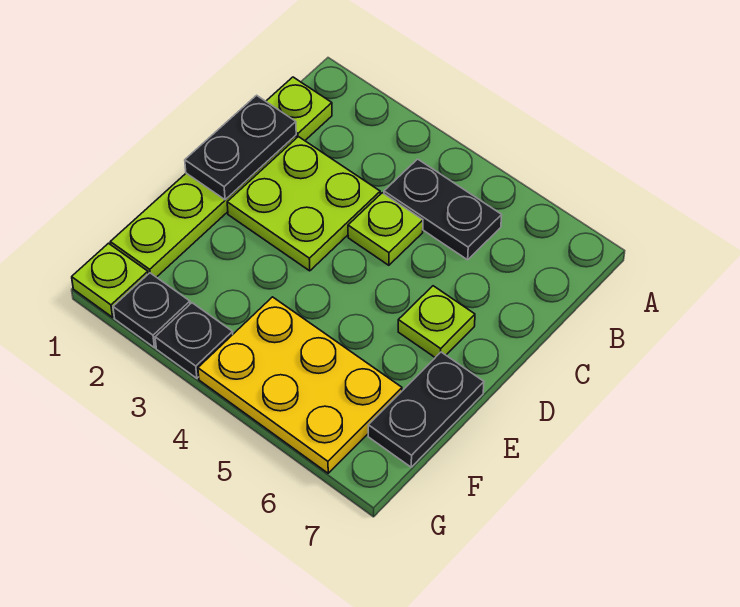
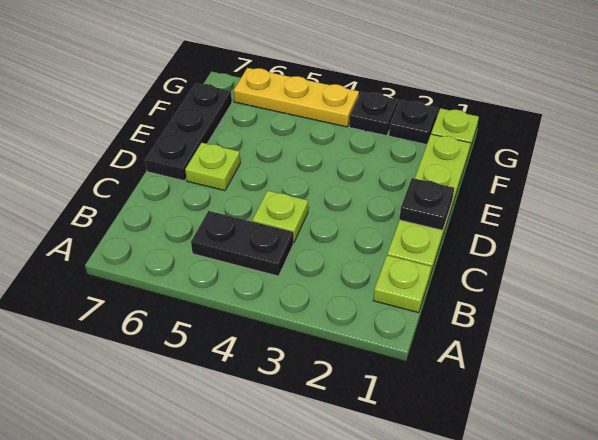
black 1x2 plate [185,95,296,200] -> black 1x1 plate [399,178,454,230]
lime 2x2 plate [227,137,380,271] -> none
black 1x2 plate [368,352,484,467] -> black 1x3 plate [145,83,232,181]
yellow 2x3 plate [198,297,402,473] -> yellow 1x3 plate [234,68,359,127]

